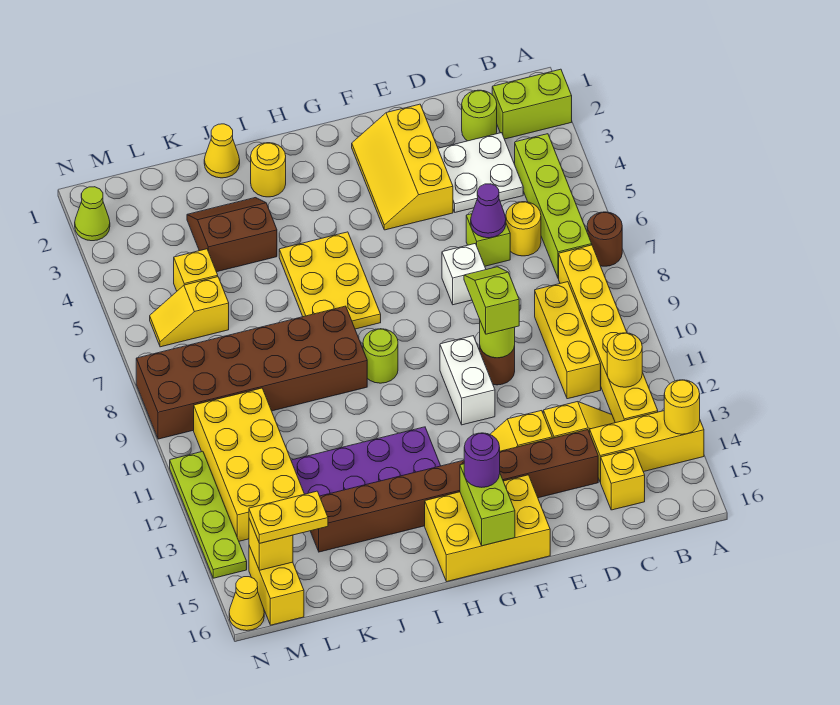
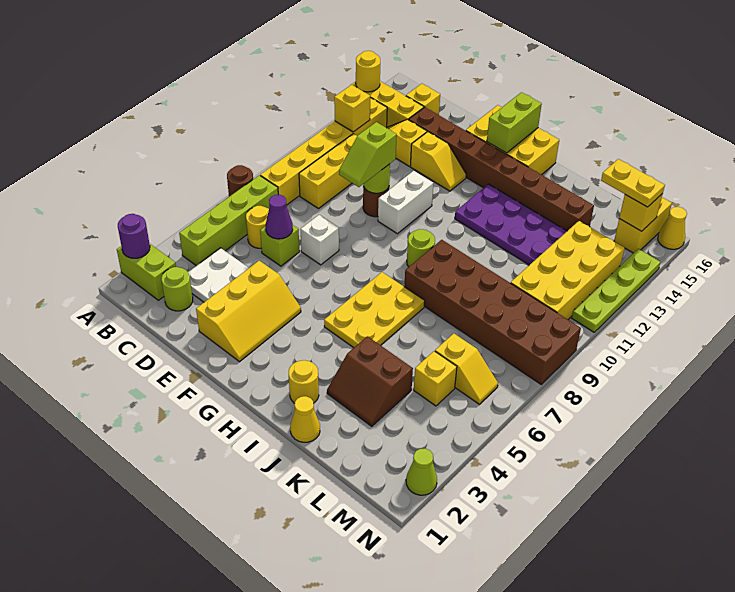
yellow 1x1 round brick [607,333,642,387] -> yellow 1x1 brick [334,85,370,132]
purple 1x1 round brick [464,433,500,487] -> purple 1x1 round brick moved to [118,214,150,258]

